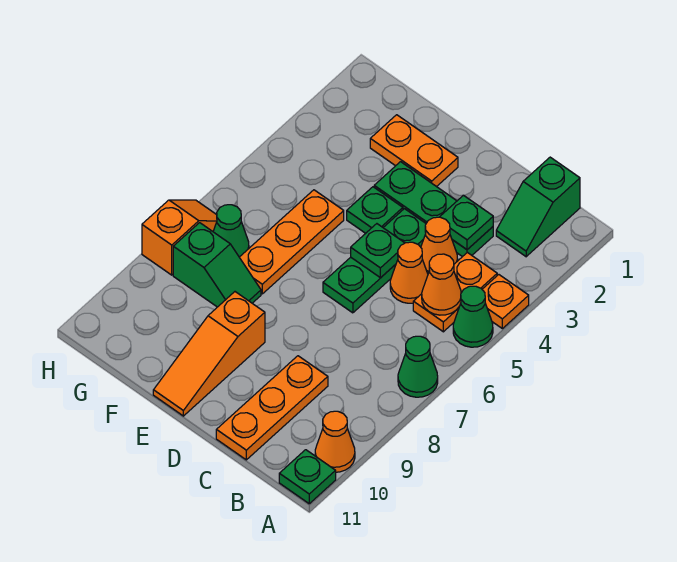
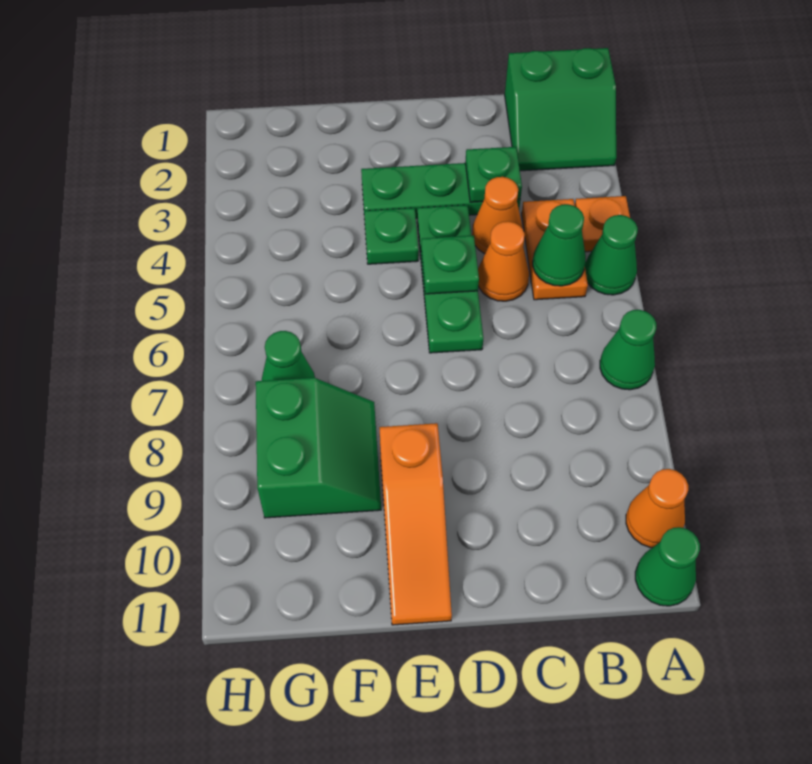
green 1x1 plate [279,450,336,504] -> green 1x1 cone [635,527,700,606]
green 1x2 slope [496,157,580,257] -> green 2x2 slope [505,48,616,171]
orange 1x1 cone [422,254,461,315] -> green 1x1 cone [533,204,586,286]
orange 1x3 plate [216,356,328,460] -> none
orange 1x2 plate [370,115,458,187] -> none
orange 1x3 plate [239,190,344,294] -> none
green 1x2 slope [173,223,261,307] -> green 2x2 slope [256,378,381,518]
orange 1x2 slope [142,200,217,275] -> none

